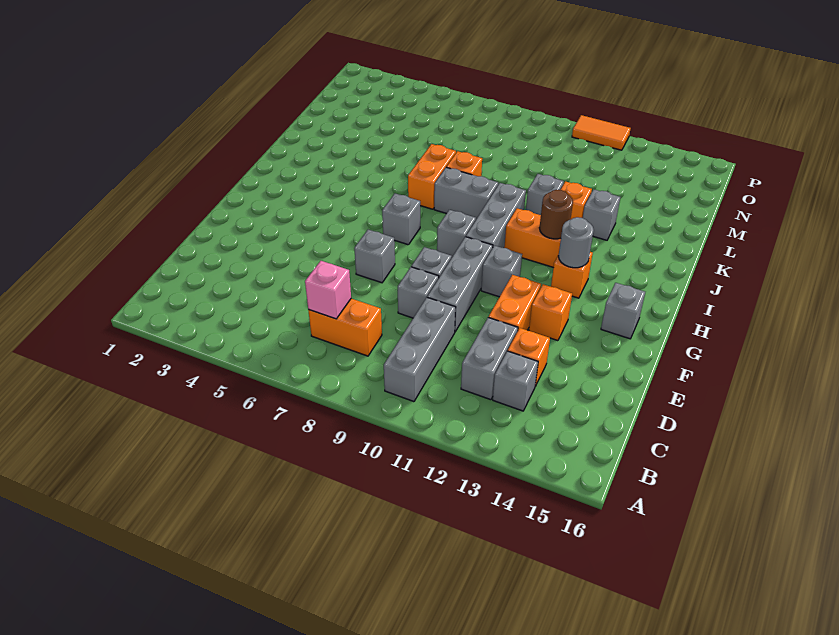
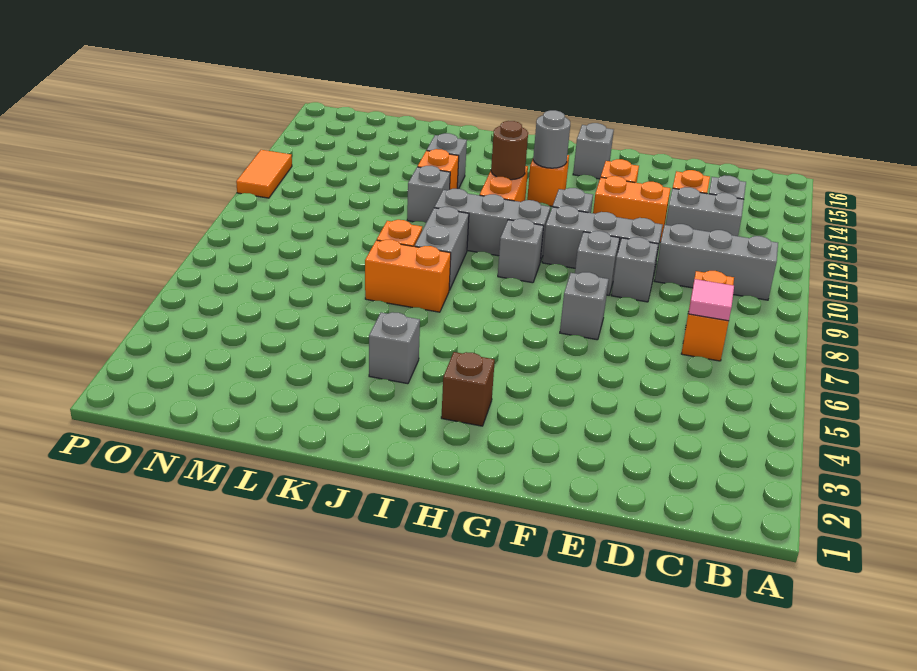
pink 1x1 brick [305,261,351,319] -> pink 1x1 tile [689,279,734,321]
none -> brown 1x1 brick [441,352,495,426]
grey 1x1 brick [382,194,420,245] -> grey 1x1 brick moved to [369,312,420,384]

